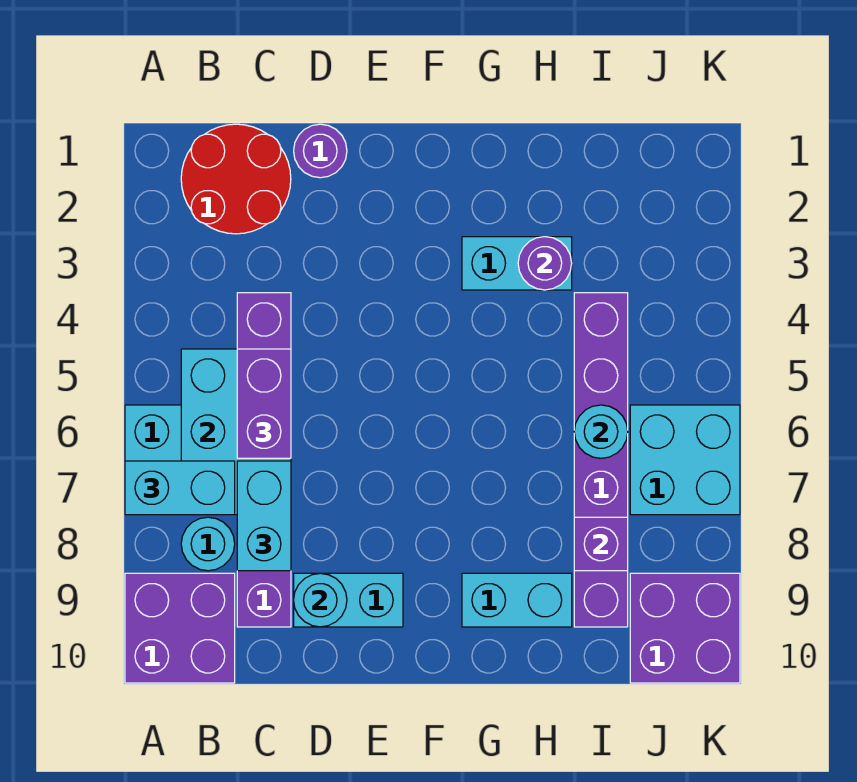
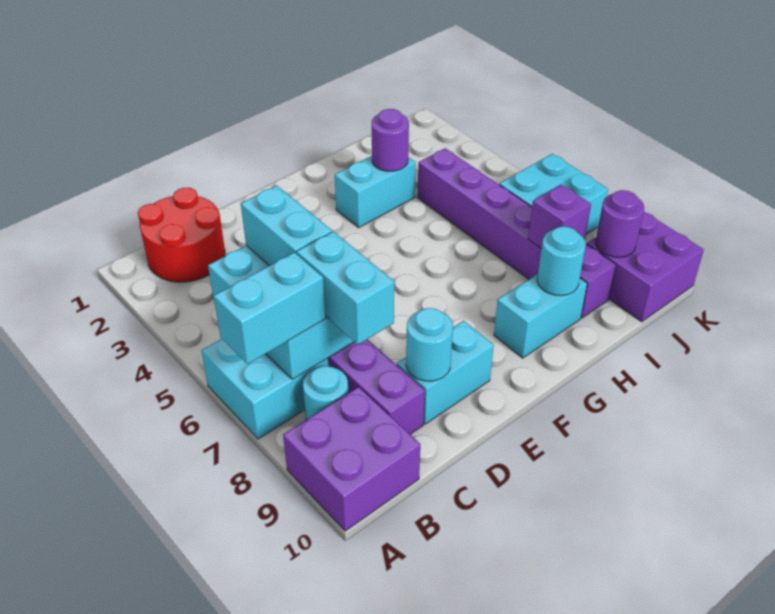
purple 1x2 brick [237,349,291,458] -> cyan 1x2 brick [241,186,332,266]
purple 1x1 round brick [294,124,347,178] -> purple 1x1 round brick moved to [596,190,644,257]
cyan 1x1 round brick [574,405,628,458] -> cyan 1x1 round brick moved to [537,227,586,295]

